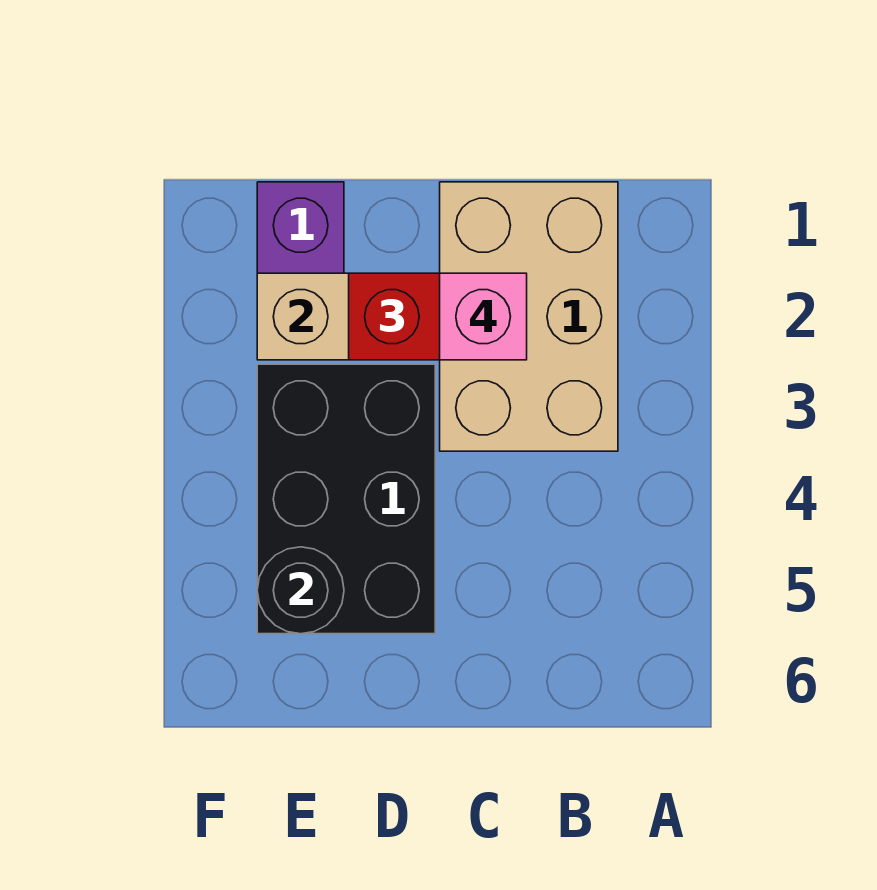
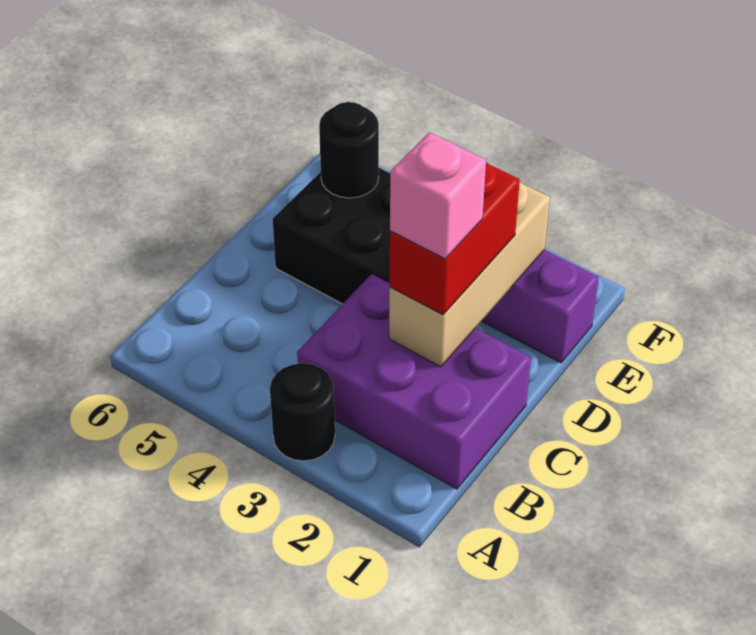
none -> black 1x1 round brick [270,363,335,461]
tan 2x3 brick [440,182,618,451] -> purple 2x3 brick [297,274,531,489]

